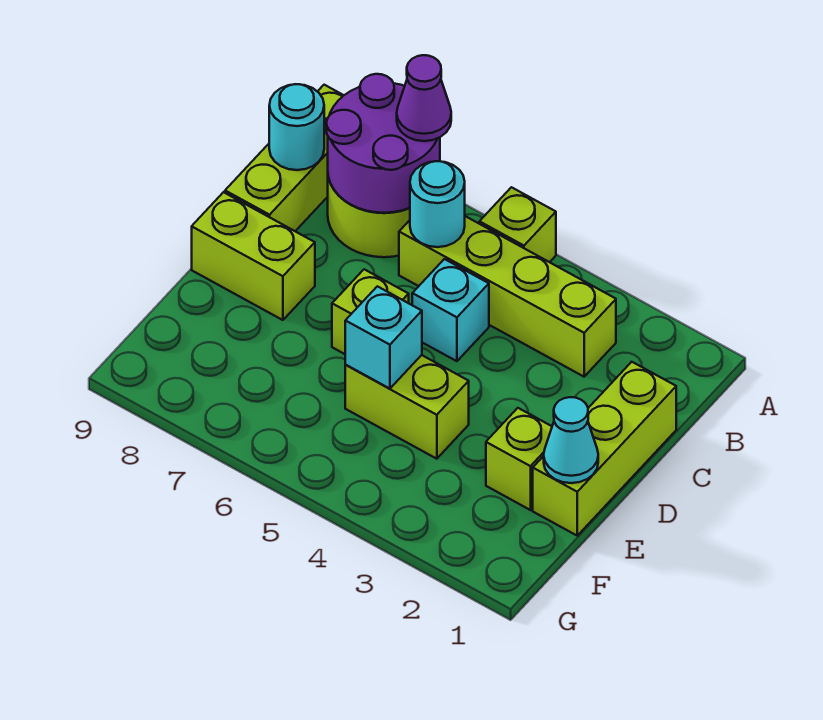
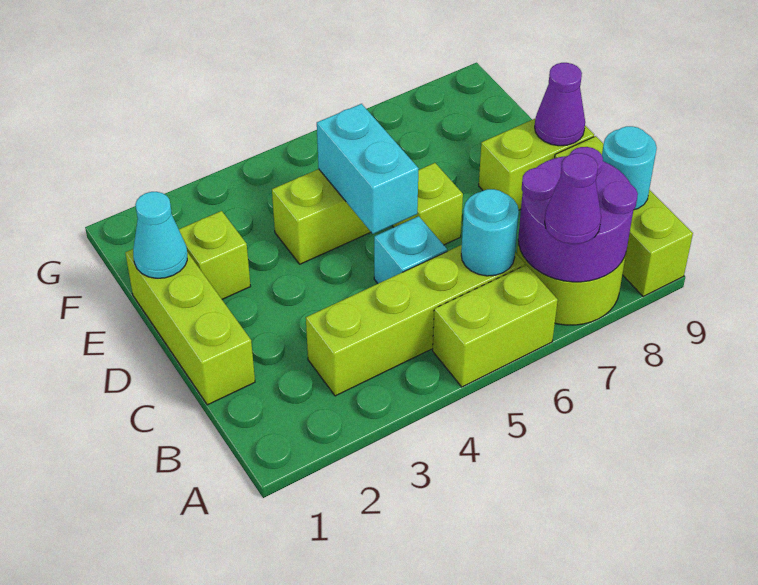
lime 1x1 brick [479,187,556,262] -> lime 1x2 brick [433,265,558,387]
none -> purple 1x1 cone [535,63,585,146]
cyan 1x1 brick [345,286,422,389] -> cyan 1x2 brick [317,104,419,234]

